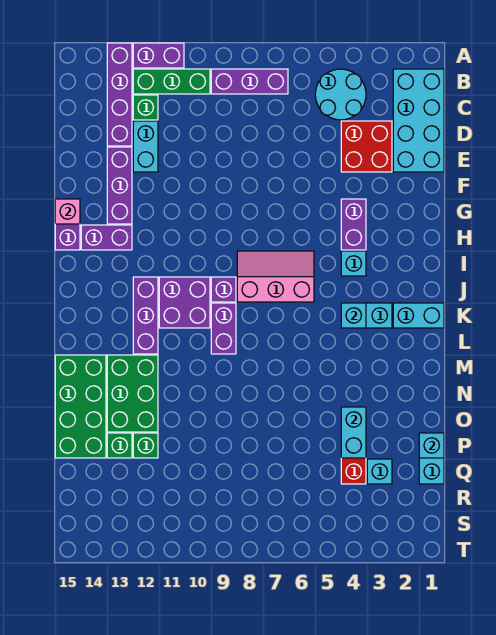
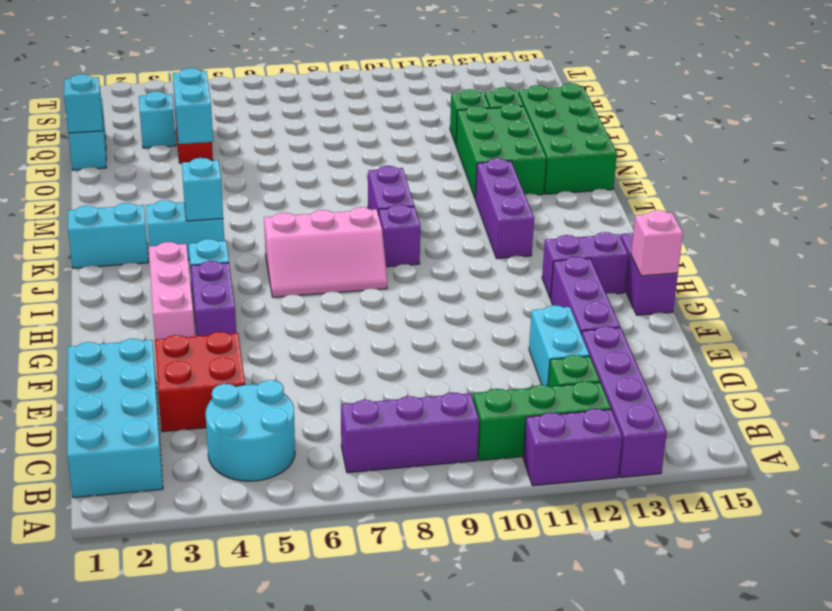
none -> pink 1x3 brick [149,242,195,340]
purple 2x2 brick [159,277,210,328] -> none

